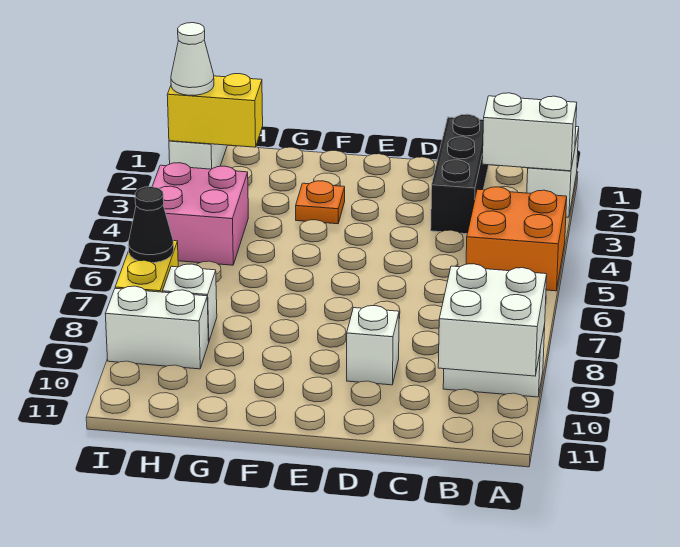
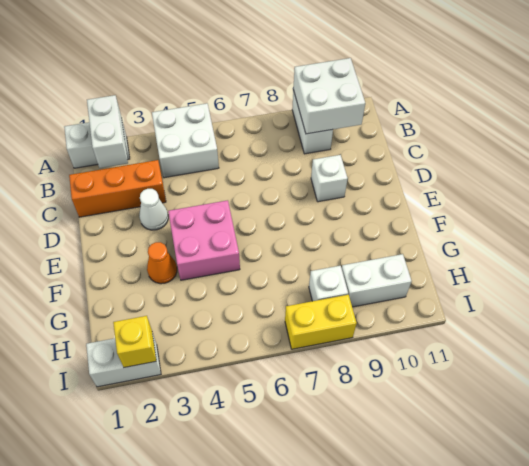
orange 2x2 brick [466,187,567,291] -> white 2x2 brick [152,103,219,178]
black 1x3 brick [431,114,489,234] -> orange 1x3 brick [69,160,166,217]
orange 1x1 plate [296,181,345,224] -> orange 1x1 cone [147,242,177,284]
yellow 1x2 brick [167,74,263,147] -> yellow 1x1 brick [113,316,156,367]
pink 2x2 brick [152,163,248,265] -> pink 2x2 brick moved to [168,200,240,280]
white 1x2 brick [105,286,209,369] -> white 1x2 brick turned to [342,254,411,307]
white 1x1 cone [171,23,214,95] -> white 1x1 cone moved to [139,189,168,230]
black 1x1 cone [128,187,174,263] -> none

